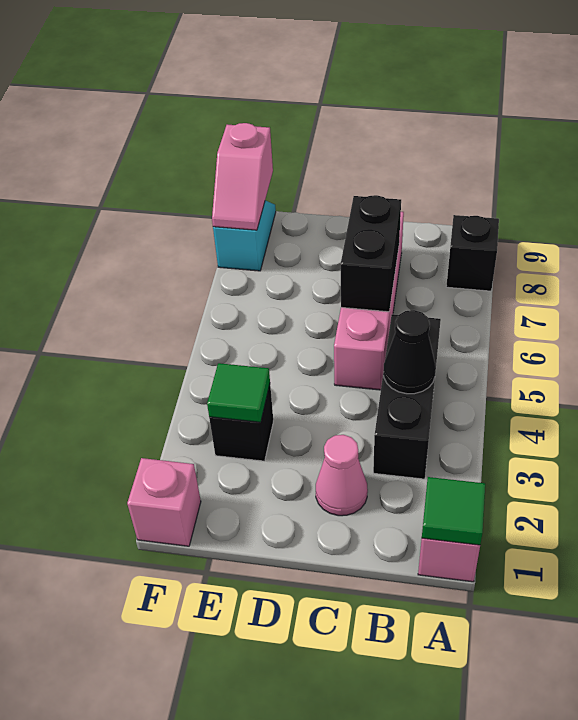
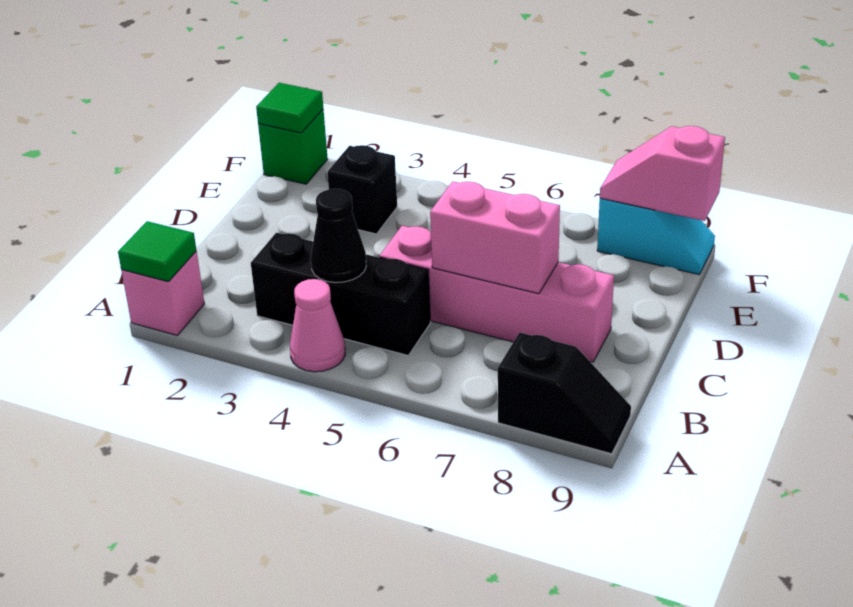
pink 1x1 cone [316,435,368,516] -> pink 1x1 cone moved to [290,279,345,372]
black 1x2 brick [341,195,401,312] -> pink 1x2 brick [430,181,560,294]
green 1x1 tile [207,363,270,422] -> green 1x1 tile moved to [256,83,323,133]
pink 1x1 brick [127,458,201,546] -> green 1x1 brick [258,109,328,184]

